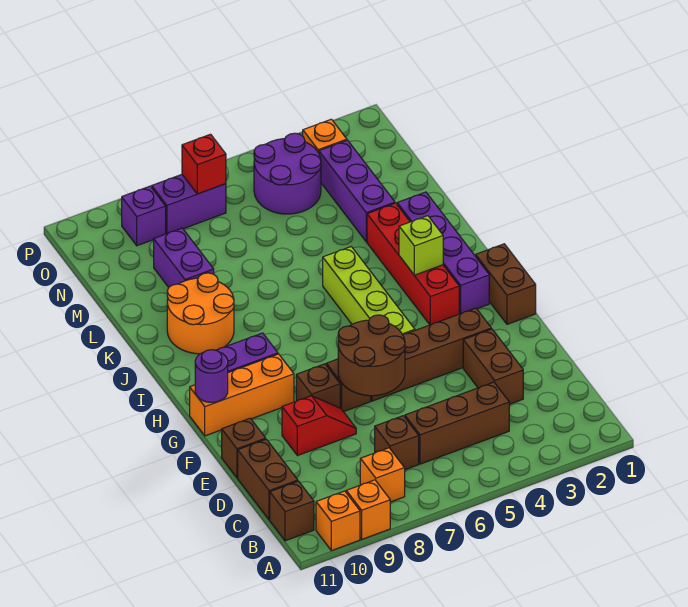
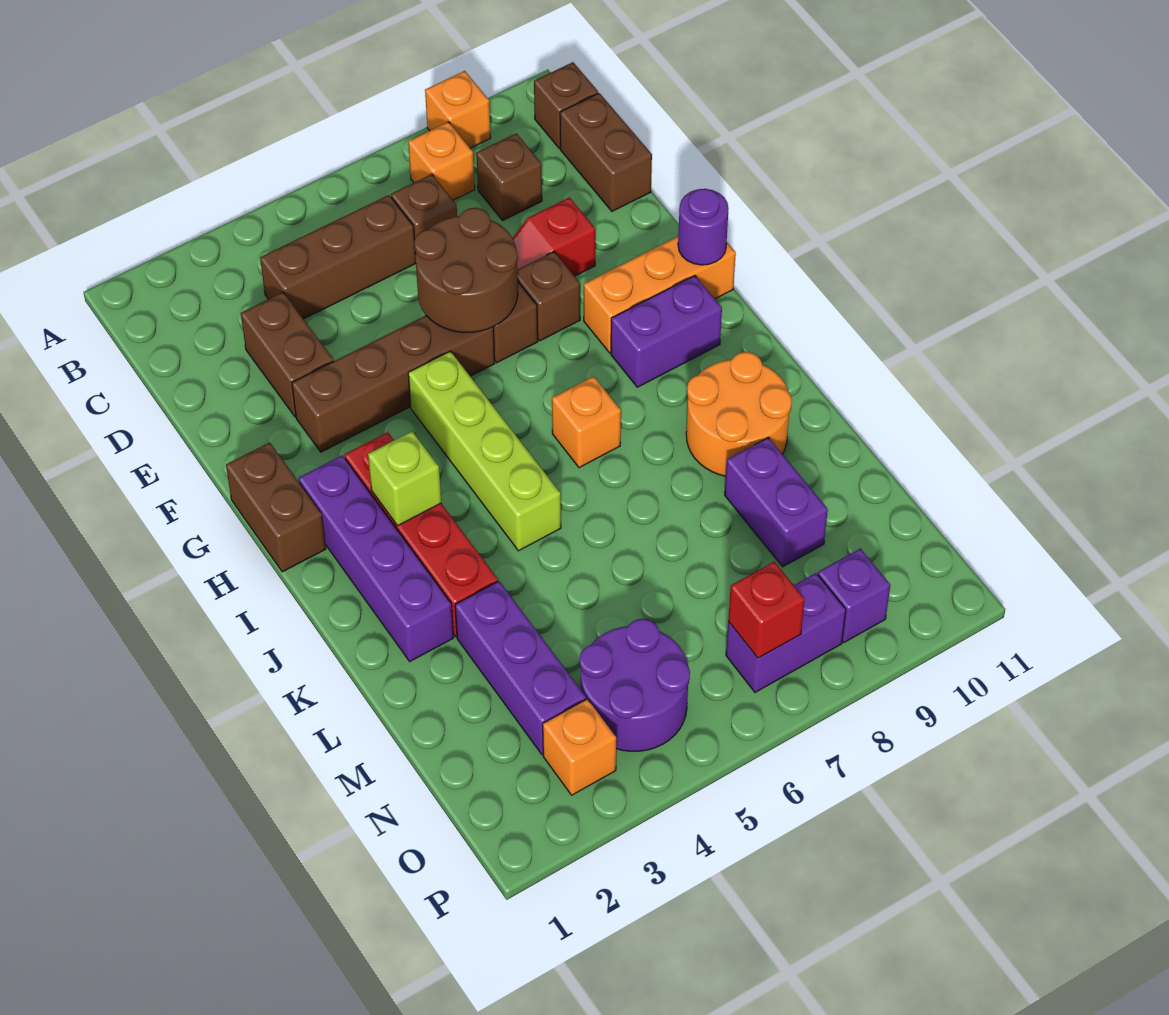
orange 1x1 brick [316,491,360,551] -> orange 1x1 brick moved to [552,376,621,468]
brown 1x1 brick [222,418,266,478] -> brown 1x1 brick moved to [476,133,542,220]

